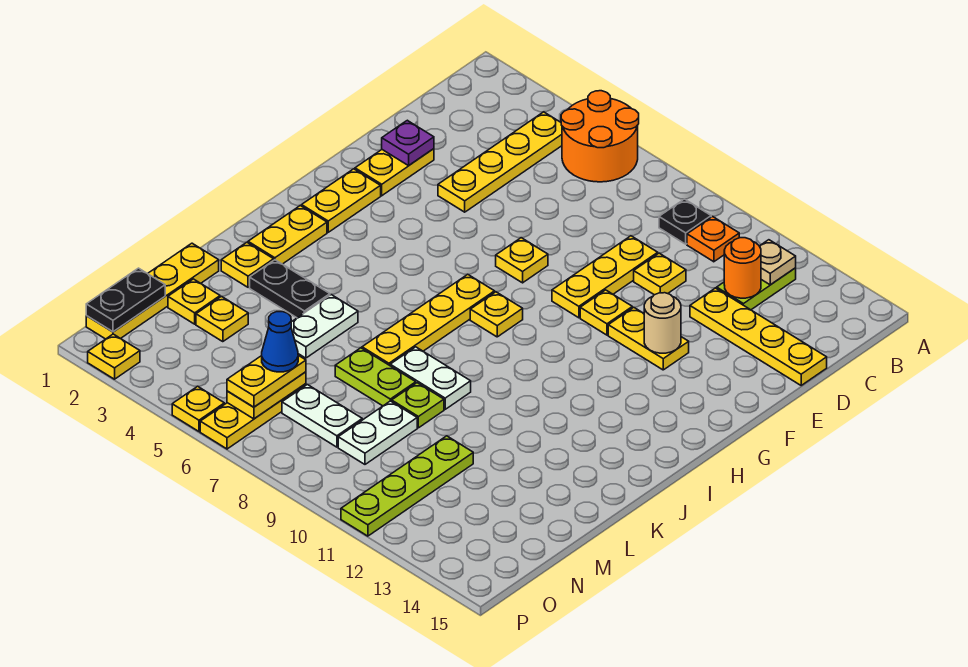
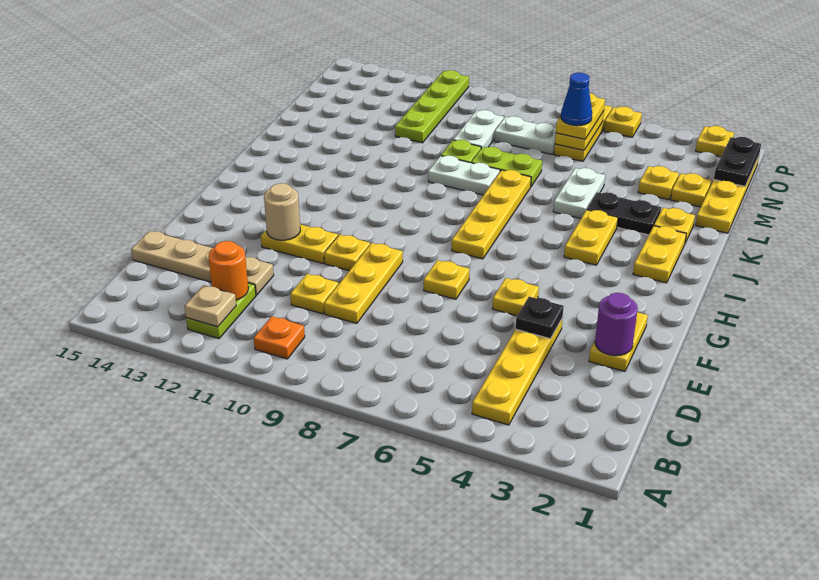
orange 2x2 round brick [561,91,639,182] -> none
black 1x1 plate [659,199,711,244] -> black 1x1 plate moved to [516,297,564,339]
yellow 1x4 plate [690,288,827,385] -> tan 1x4 plate [131,231,274,295]
purple 1x1 plate [382,120,434,166] -> purple 1x1 round brick [595,293,638,356]
yellow 1x2 plate [302,169,381,232] -> yellow 1x2 plate moved to [564,210,618,265]
yellow 1x1 plate [470,292,523,337] -> yellow 1x1 plate moved to [492,278,539,316]

